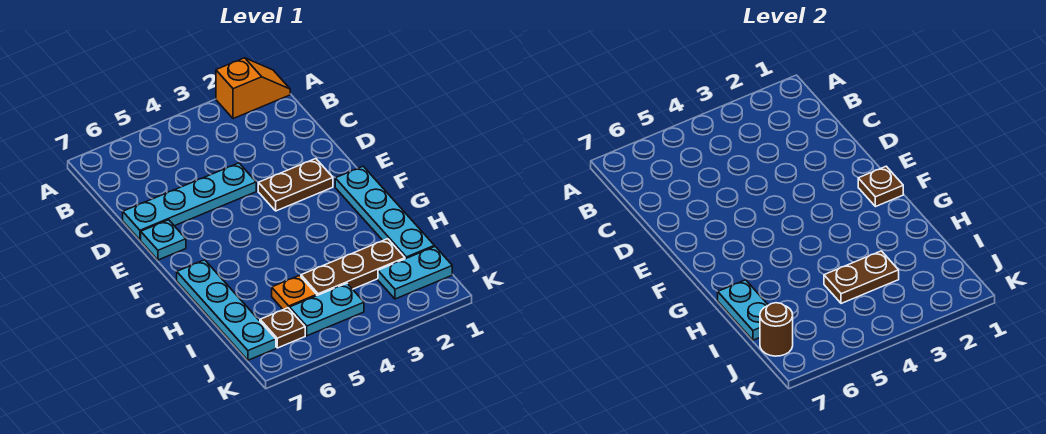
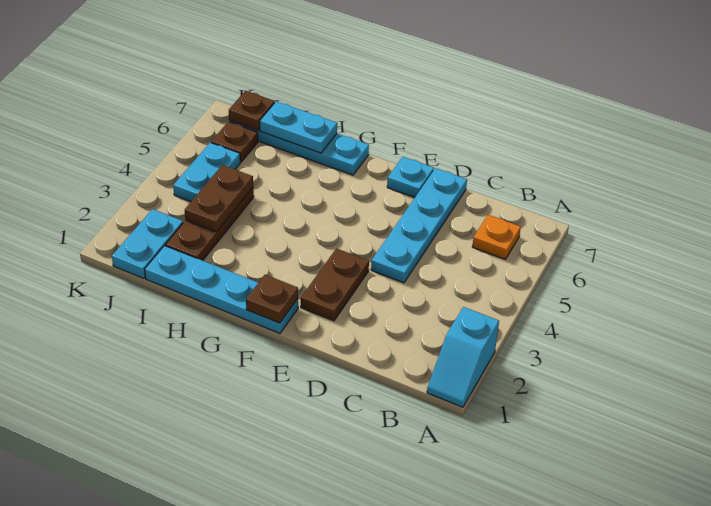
orange 1x2 slope [216,58,290,119] -> cyan 1x2 slope [427,307,499,407]
orange 1x1 plate [272,276,317,310] -> orange 1x1 plate moved to [472,215,521,259]
brown 1x1 round brick [760,303,793,356] -> brown 1x1 plate [229,91,275,130]

